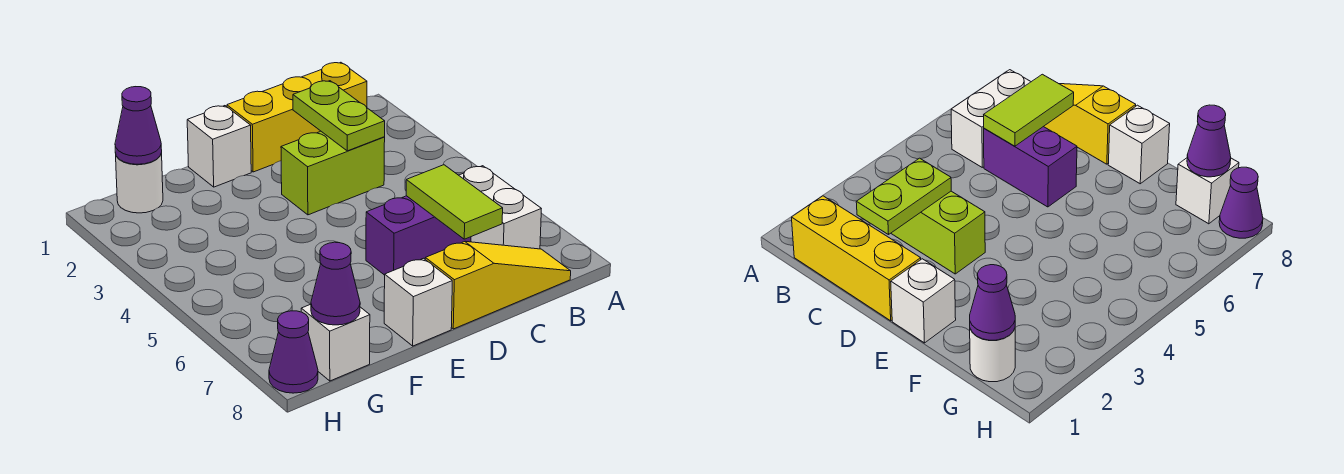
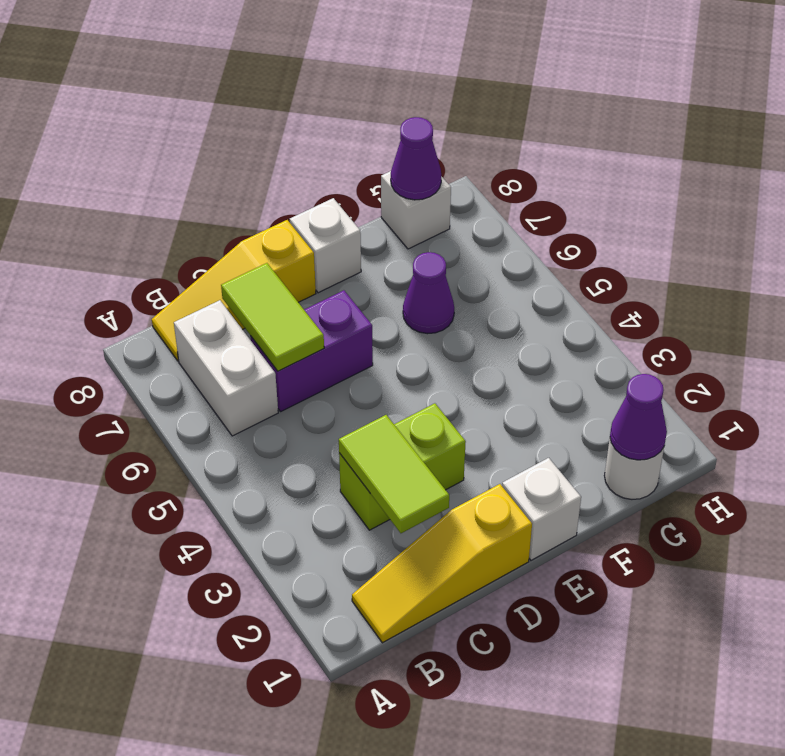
yellow 1x3 brick [227,62,367,172] -> yellow 1x3 slope [352,484,532,643]
lime 1x2 plate [293,81,385,151] -> lime 1x2 tile [339,415,449,533]
purple 1x1 cone [269,311,318,393] -> purple 1x1 cone moved to [403,252,454,334]

